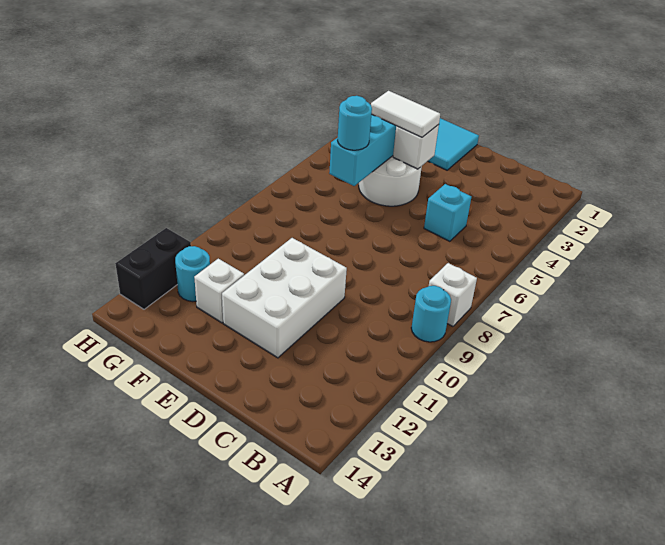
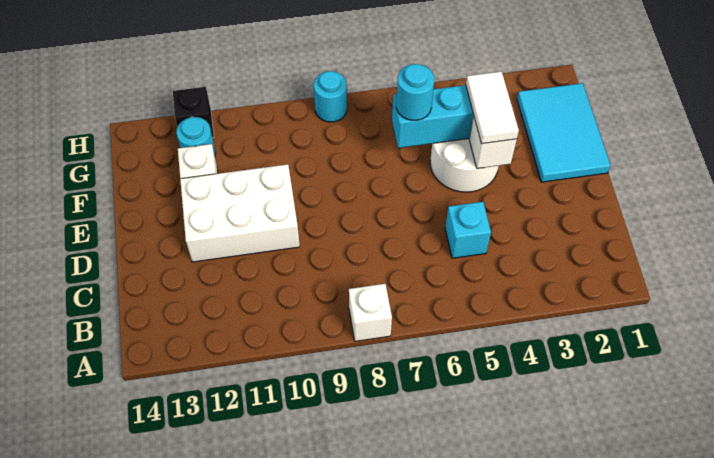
cyan 1x1 round brick [411,286,451,342] -> cyan 1x1 round brick moved to [314,71,347,122]
black 1x2 brick [115,228,191,309] -> black 1x1 brick [173,87,214,138]

